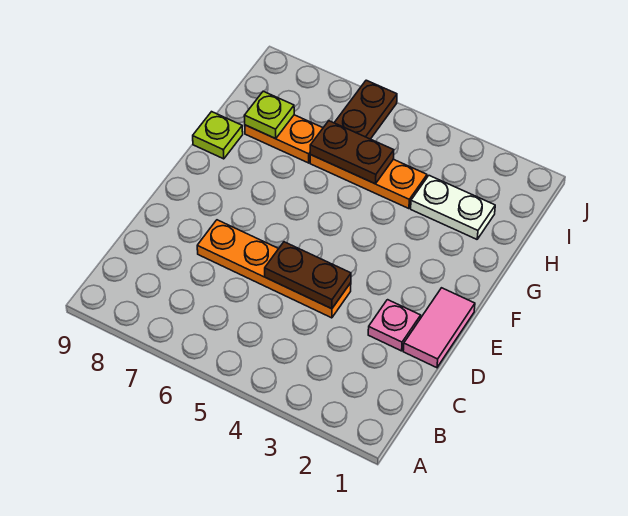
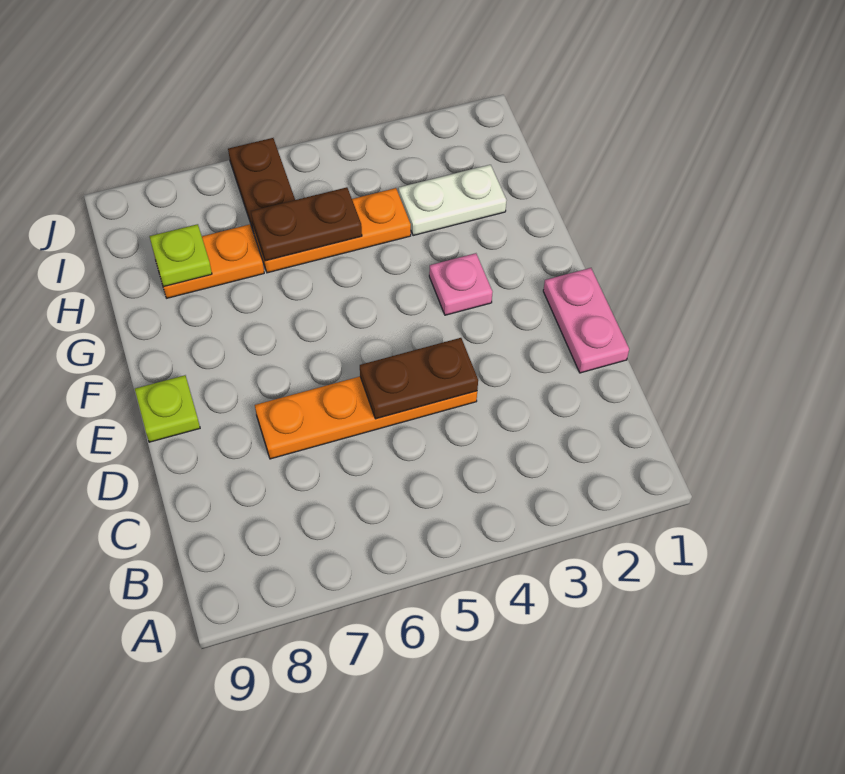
pink 1x2 tile [403,288,475,368] -> pink 1x2 plate [543,268,629,373]
pink 1x1 plate [368,300,421,351] -> pink 1x1 plate moved to [429,253,492,315]
lime 1x1 plate [193,112,243,159] -> lime 1x1 plate moved to [135,375,200,442]

